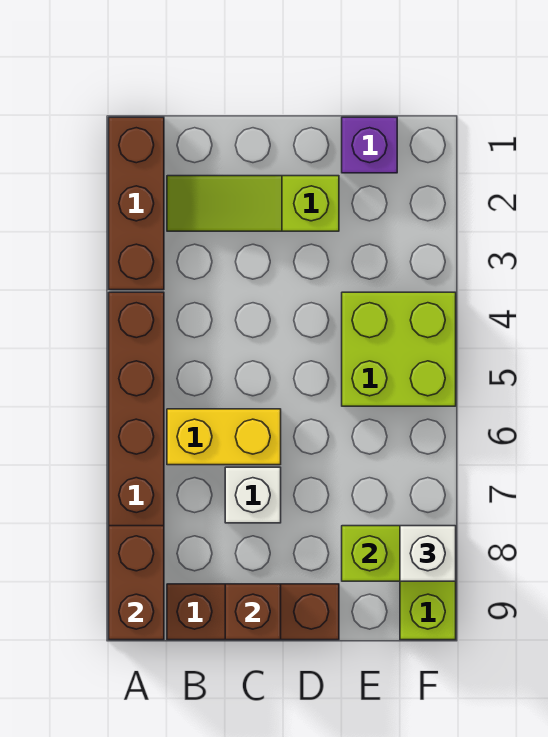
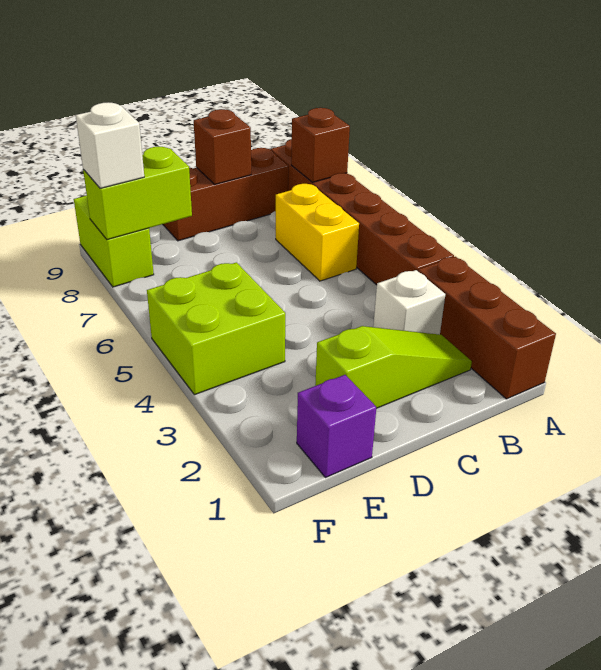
brown 1x2 brick [109,526,164,640] -> brown 1x1 brick [291,108,350,182]
yellow 1x2 brick [167,409,281,465] -> yellow 1x2 brick turned to [276,184,359,281]
white 1x1 brick [225,467,281,523] -> white 1x1 brick moved to [373,270,445,335]

